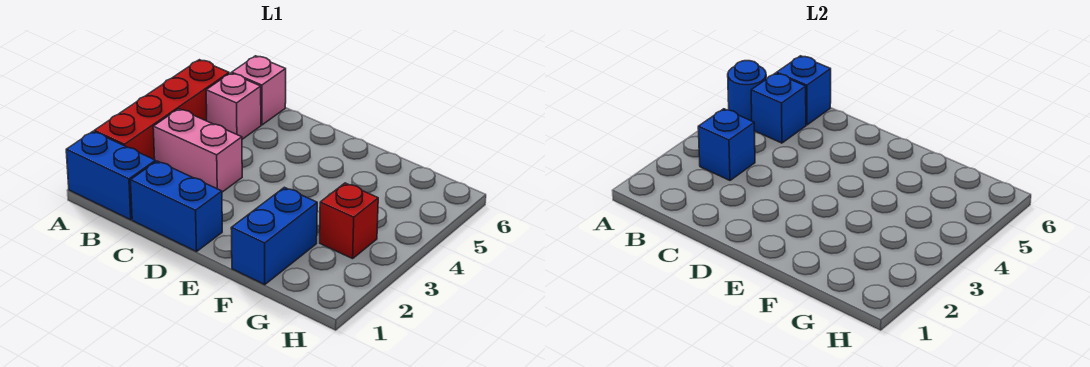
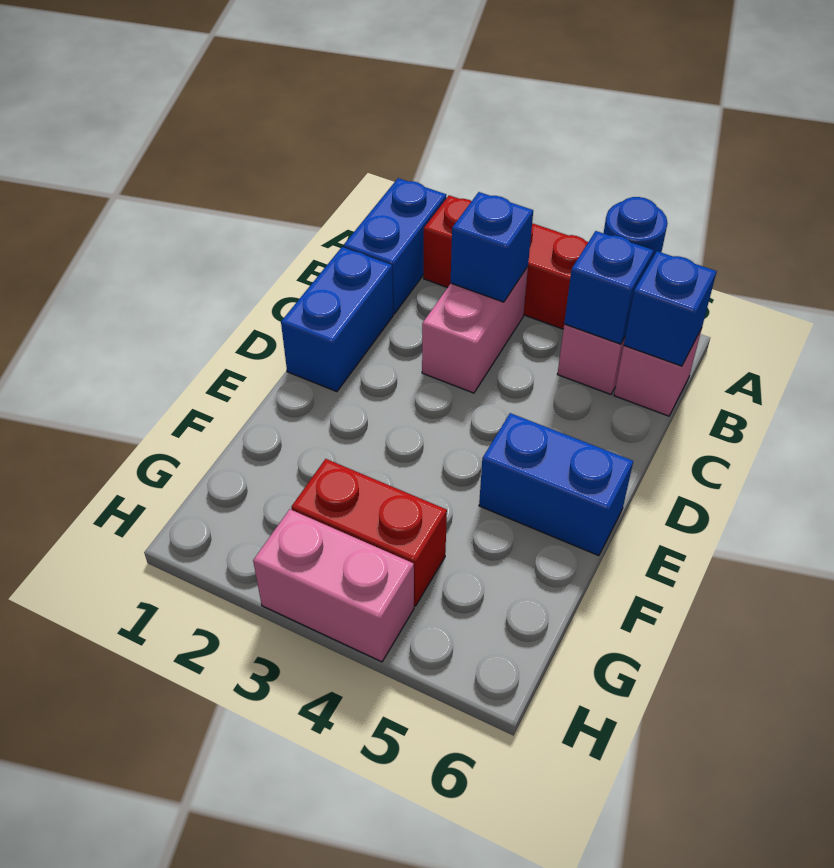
blue 1x2 brick [231,187,317,285] -> blue 1x2 brick moved to [479,413,633,556]
red 1x1 brick [320,183,378,259] -> red 1x2 brick [291,459,447,606]
none -> pink 1x2 brick [253,509,414,662]

